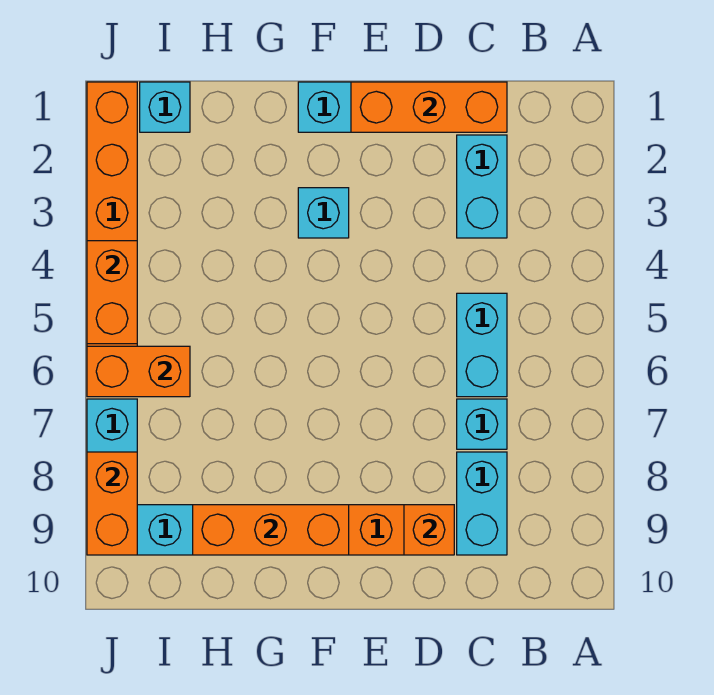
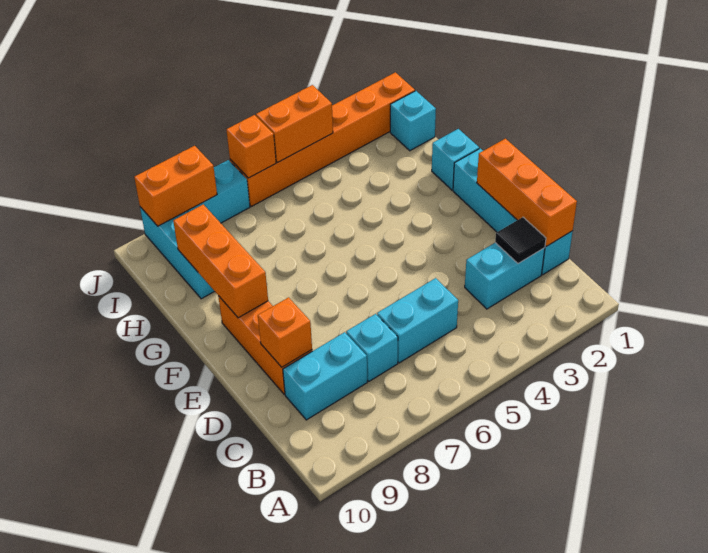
none -> black 1x1 tile [495,217,546,264]
cyan 1x1 brick [298,188,349,238] -> cyan 1x1 brick moved to [432,129,479,190]
orange 1x2 brick [87,346,190,397] -> orange 1x1 brick [226,115,276,178]

